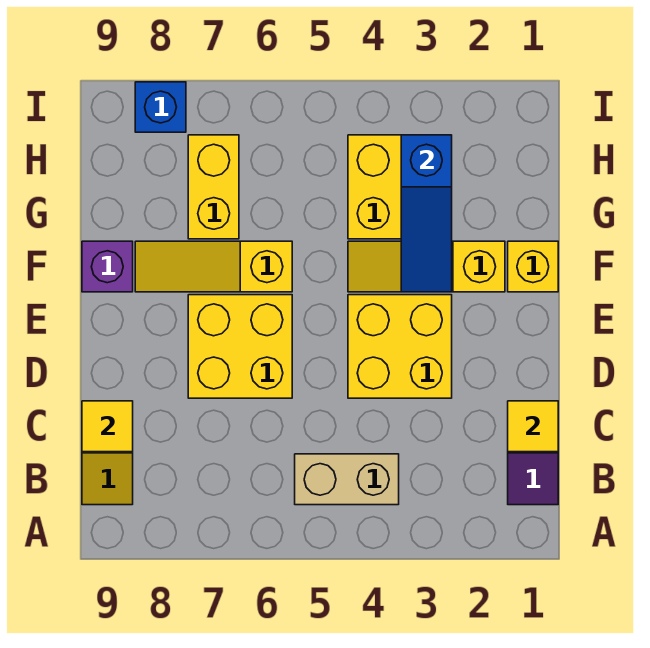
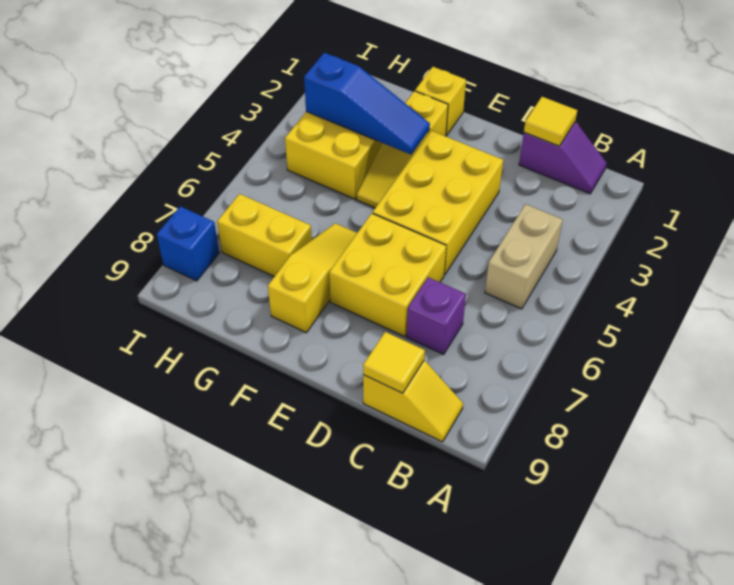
yellow 2x2 brick [348,295,452,398] -> yellow 2x3 brick [373,131,503,275]
yellow 1x3 slope [135,241,292,292] -> yellow 1x3 slope turned to [268,223,357,333]
purple 1x1 brick [82,241,133,292] -> purple 1x1 brick moved to [407,277,466,354]

